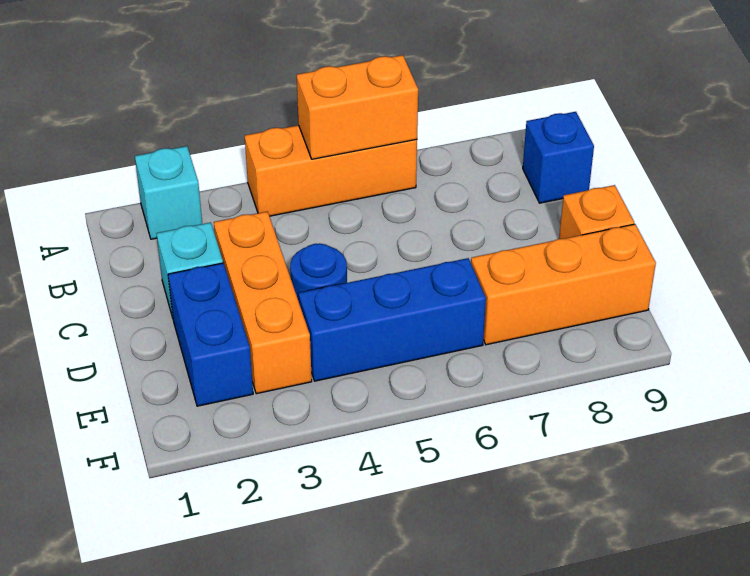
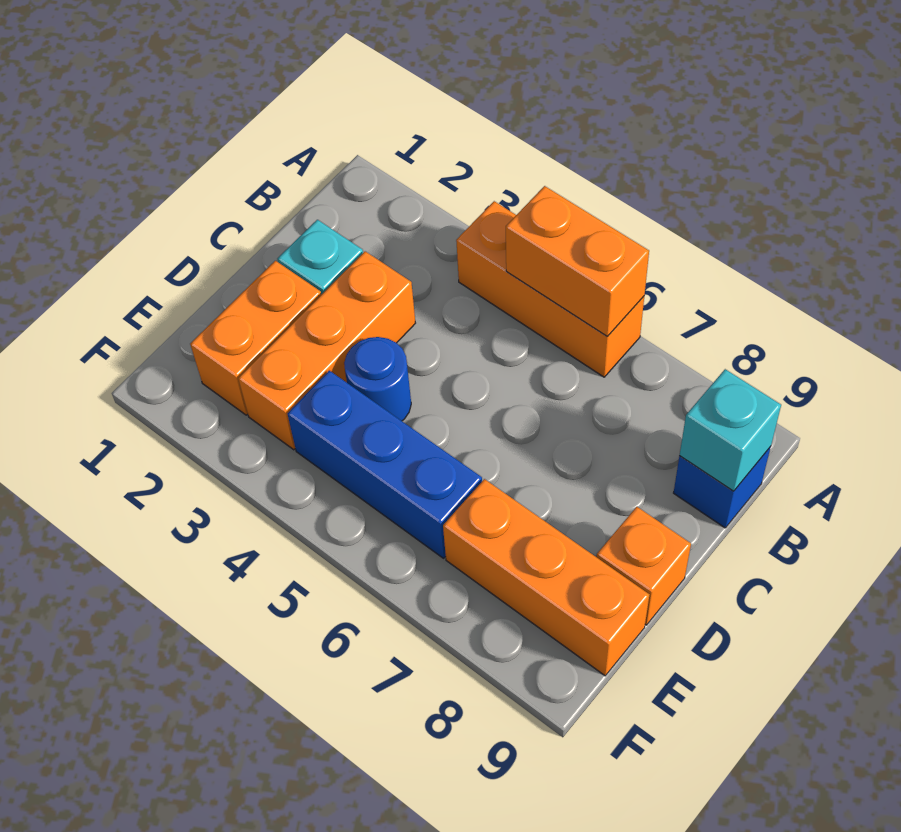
cyan 1x1 brick [135,146,202,239] -> cyan 1x1 brick moved to [680,369,781,491]
blue 1x2 brick [168,263,253,406] -> orange 1x2 brick [190,261,321,415]

